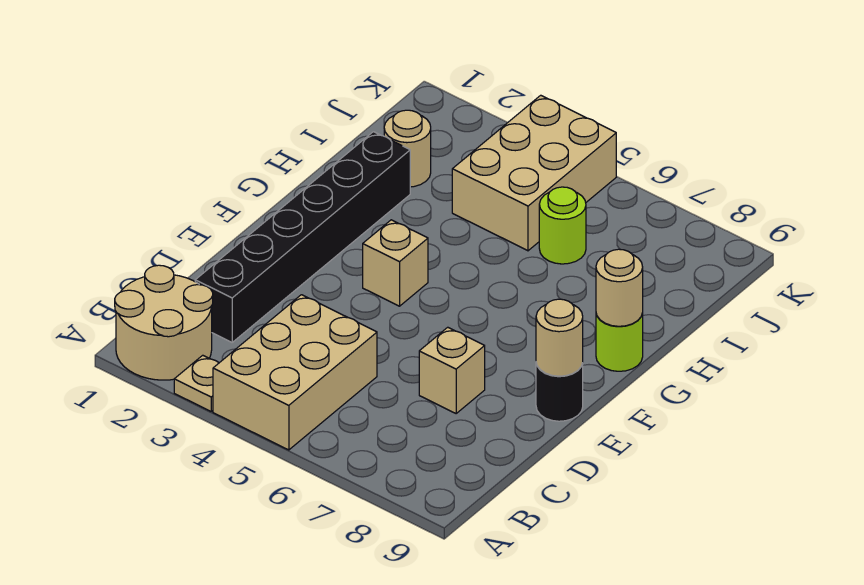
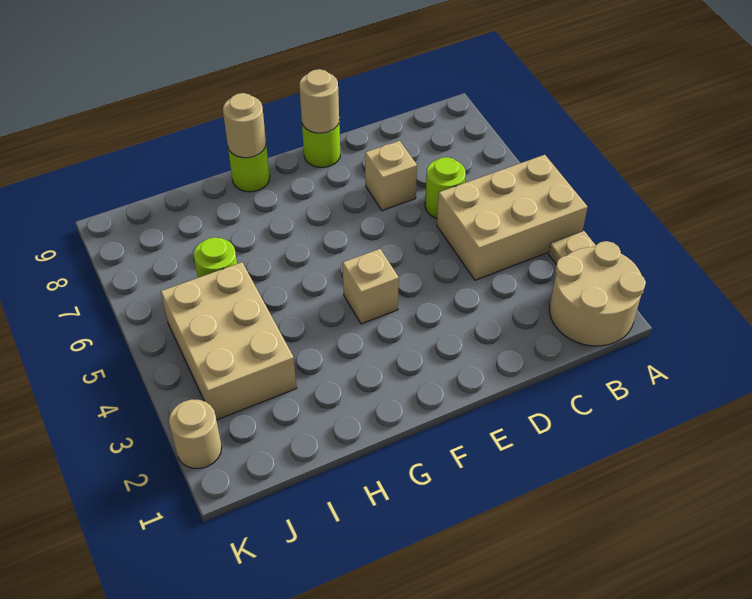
black 1x6 brick [195,132,410,342] -> none
none -> lime 1x1 round brick [425,157,466,218]
black 1x1 round brick [536,363,583,421] -> lime 1x1 round brick [302,124,340,167]
tan 1x1 round brick [384,110,431,187] -> tan 1x1 round brick moved to [169,399,222,469]
tan 2x3 brick [452,95,616,251] -> tan 2x3 brick turned to [161,262,297,420]

